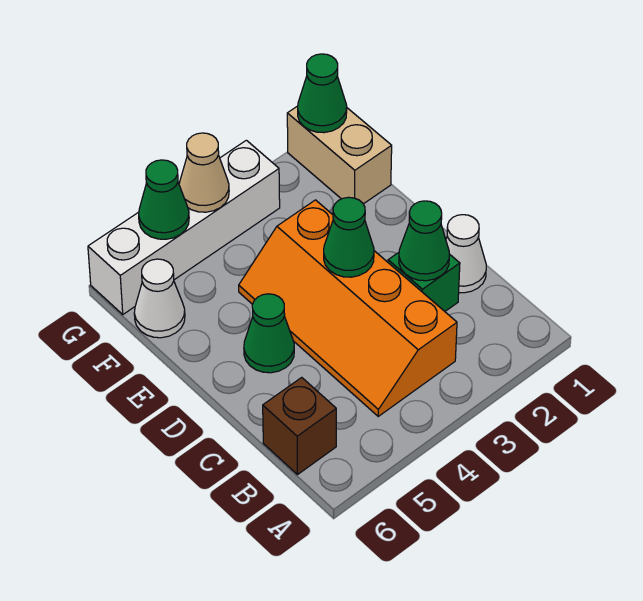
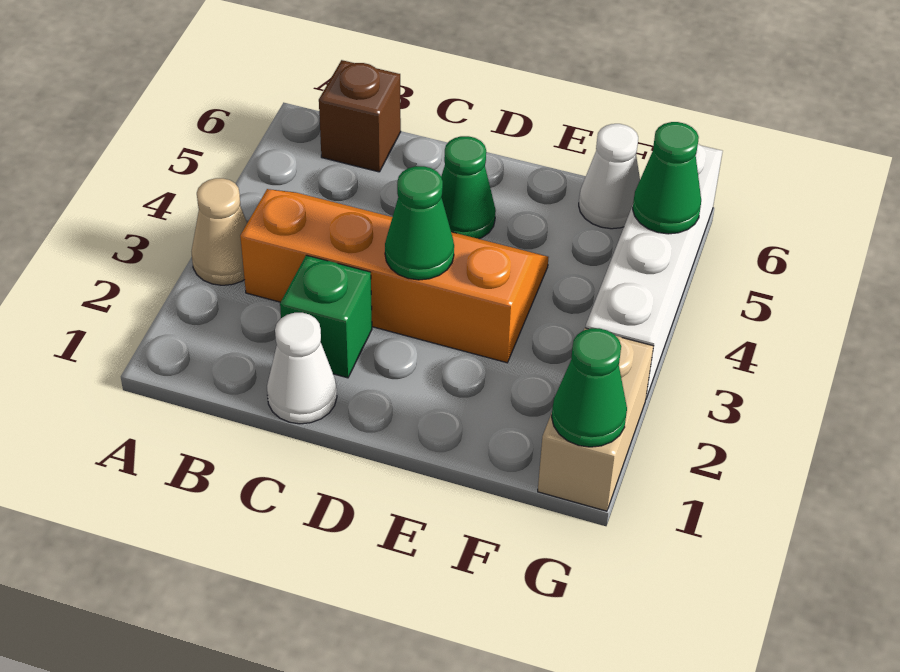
green 1x1 cone [399,201,449,281] -> none
tan 1x2 brick [287,106,392,204] -> tan 1x2 brick turned to [538,328,653,511]
tan 1x1 cone [179,133,229,212] -> tan 1x1 cone moved to [192,178,247,285]

